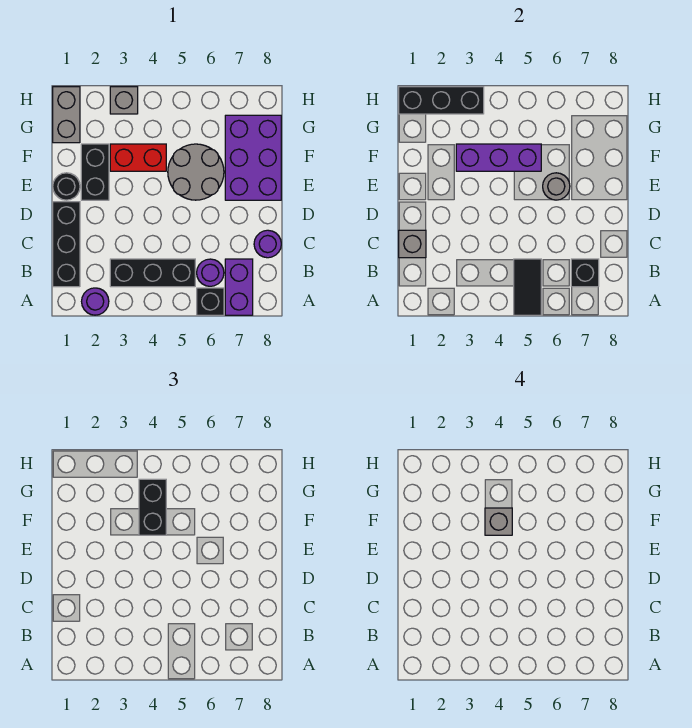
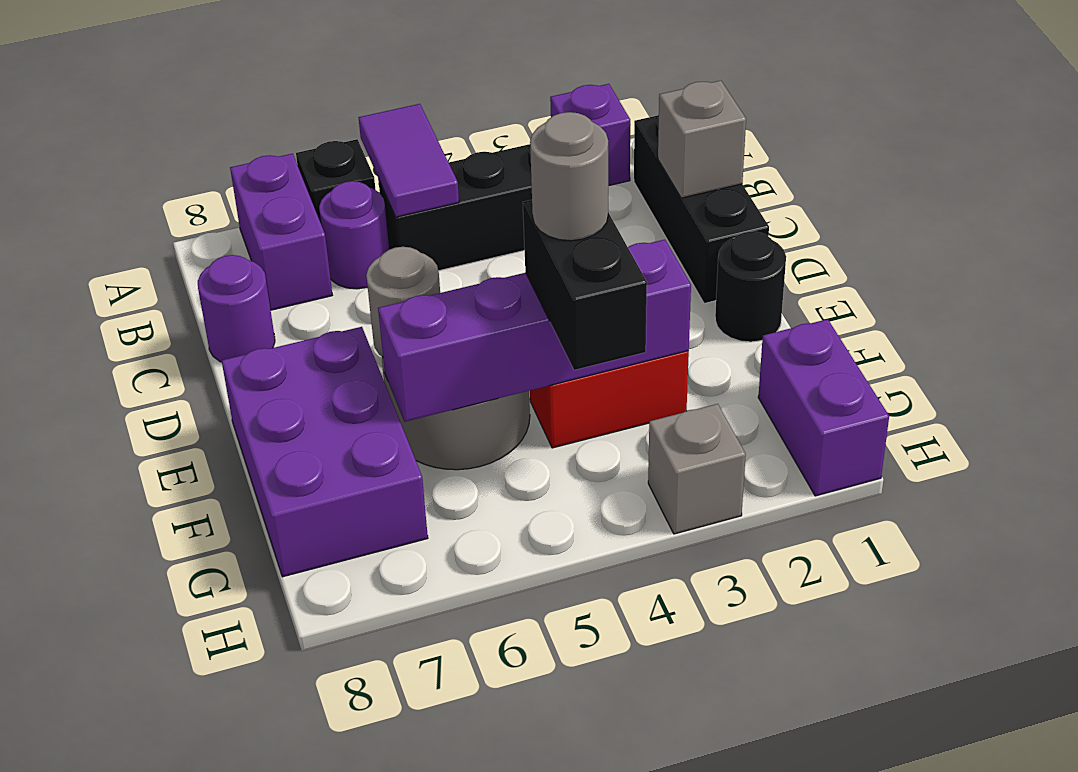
purple 1x1 round brick [82,288,109,315] -> purple 1x1 brick [550,84,630,186]
black 1x2 tile [514,259,541,315] -> purple 1x2 tile [358,104,459,217]
black 1x1 brick [571,259,599,287] -> none
black 1x2 brick [81,144,109,200] -> none
purple 1x3 brick [456,144,541,171] -> purple 1x4 brick [378,240,691,422]
grey 1x1 brick [485,508,512,535] -> grey 1x1 round brick [530,112,608,241]
grey 1x2 brick [53,87,80,143] -> purple 1x2 brick [758,319,889,496]
black 1x3 brick [399,87,484,114] -> none

